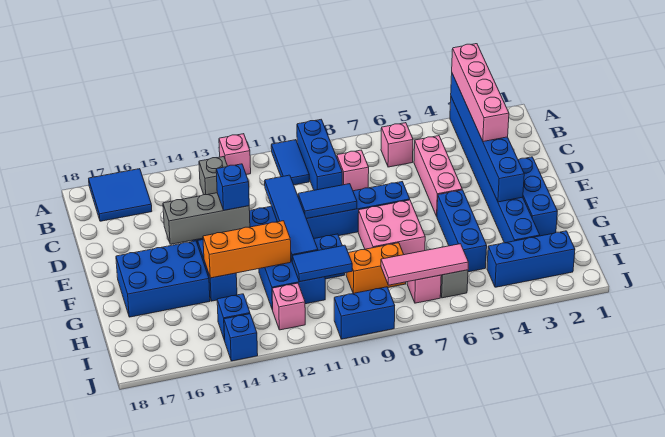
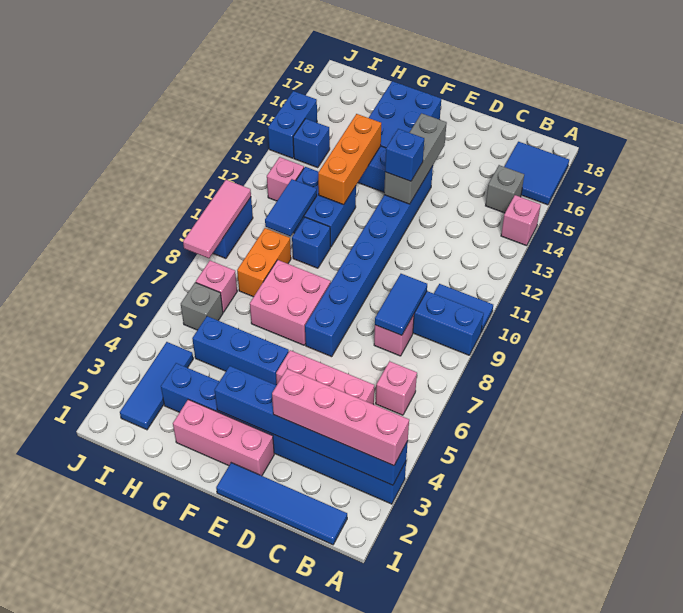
pink 1x1 brick [219,134,251,175] -> pink 1x1 brick moved to [501,195,541,246]
grey 1x1 brick [199,157,227,195] -> grey 1x1 brick moved to [486,165,524,213]
blue 1x4 tile [265,175,318,261] -> blue 1x4 tile moved to [216,463,347,545]
blue 1x3 brick [518,157,557,236] -> pink 1x3 brick [173,400,274,476]
blue 1x2 tile [298,184,357,219] -> blue 1x2 tile moved to [375,274,427,335]
blue 1x3 brick [487,231,575,287] -> blue 1x3 tile [120,342,193,430]
pink 1x3 tile [381,244,468,285] -> pink 1x3 tile moved to [183,180,251,258]
blue 1x1 brick [224,314,258,361] -> blue 1x2 brick [268,91,317,158]

